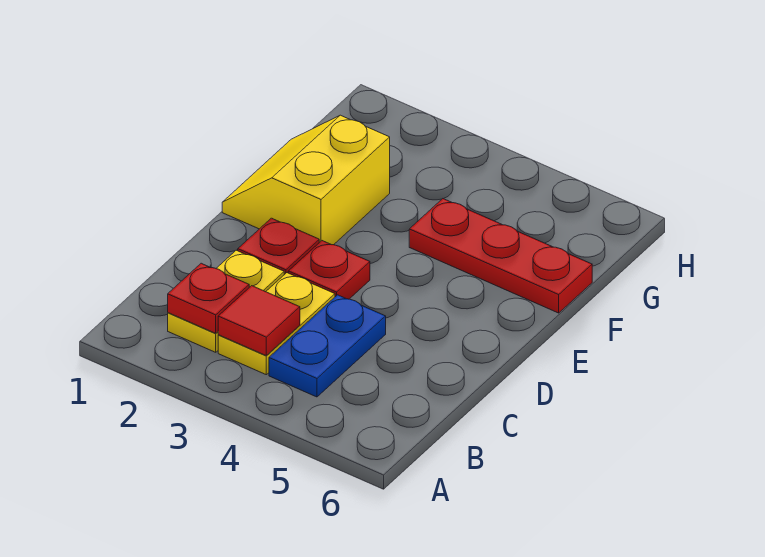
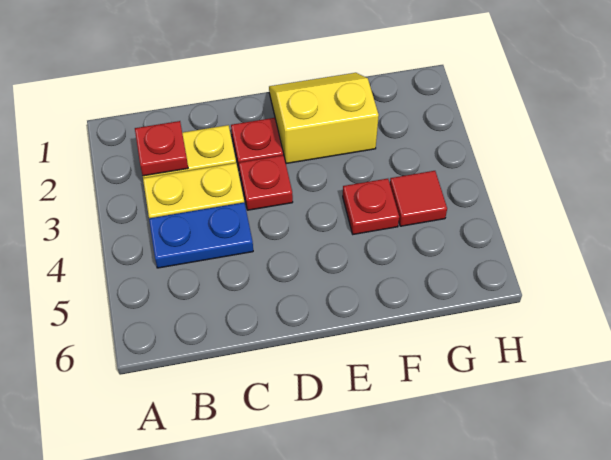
red 1x1 tile [218,286,300,355] -> red 1x1 tile moved to [390,171,447,226]
red 1x3 plate [409,199,592,313] -> red 1x1 plate [343,179,399,234]

